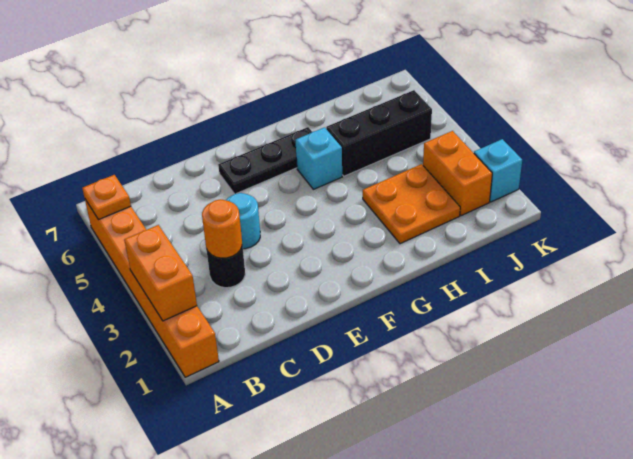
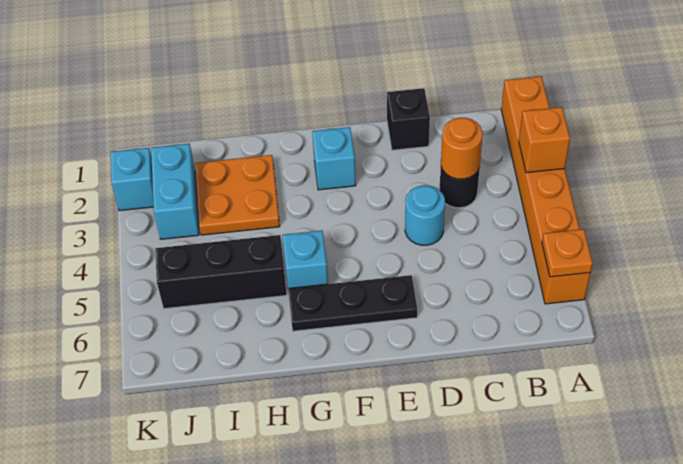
orange 1x2 brick [124,225,197,321] -> orange 1x1 brick [519,107,570,173]
none -> black 1x1 brick [387,88,430,150]
none -> cyan 1x1 brick [312,127,356,190]
orange 1x2 brick [423,131,492,216] -> cyan 1x2 brick [151,144,199,239]

